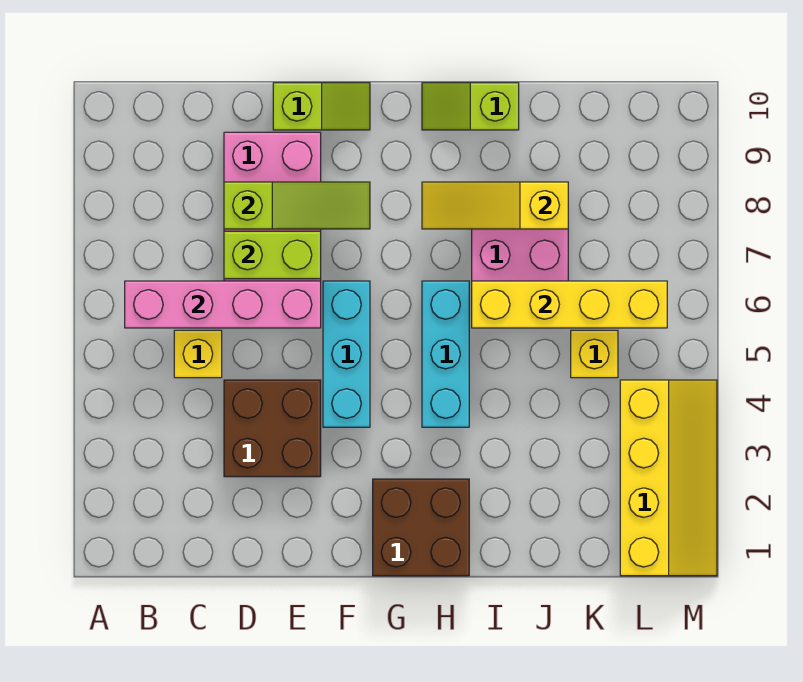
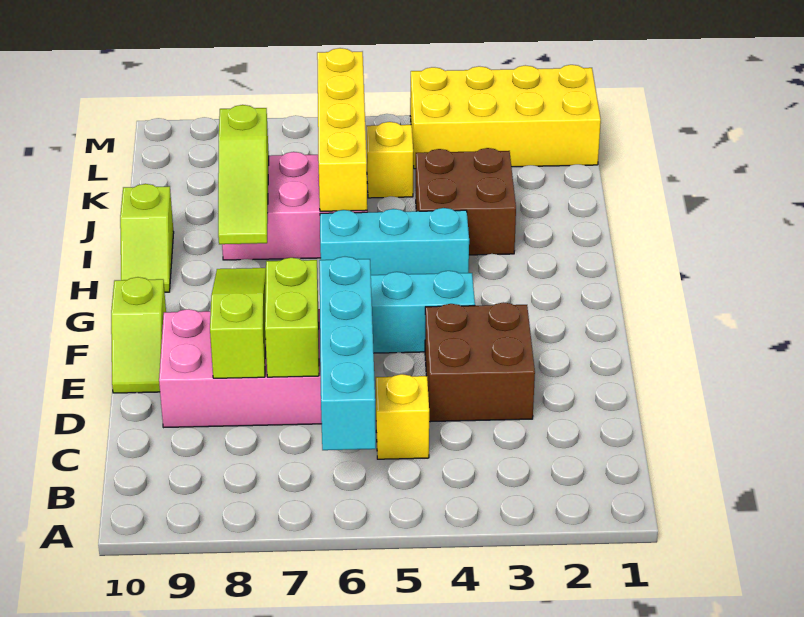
pink 1x4 brick [125,281,321,328] -> cyan 1x4 brick [319,257,376,450]
lime 1x2 slope [273,83,370,130] -> lime 1x2 slope turned to [111,277,166,393]
brown 2x2 brick [373,479,469,576] -> brown 2x2 brick moved to [416,148,516,255]
yellow 1x3 slope [422,182,568,229] -> lime 1x3 slope [218,105,269,244]
yellow 2x4 slope [620,380,717,576] -> yellow 2x4 brick [410,65,601,169]

